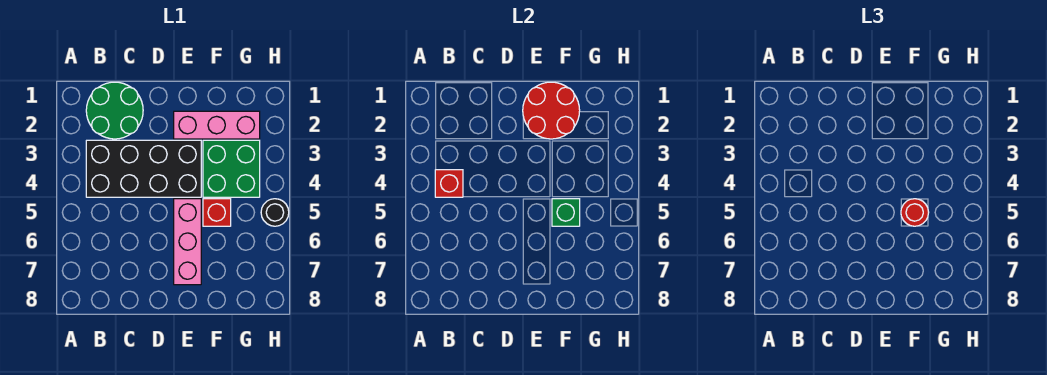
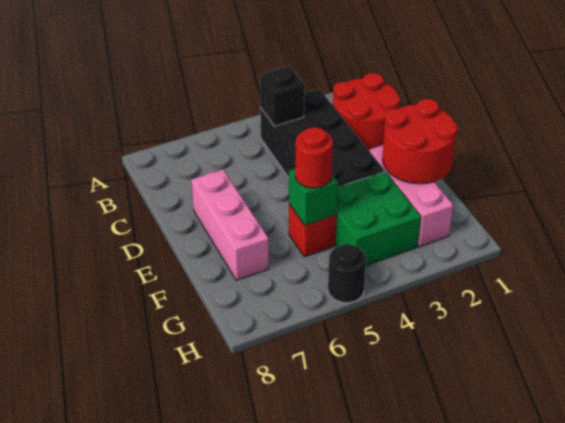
green 2x2 round brick [86,82,143,139] -> red 2x2 round brick [333,73,400,151]
red 1x1 brick [435,170,463,197] -> black 1x1 brick [260,66,305,126]
pink 1x3 brick [174,199,201,285] -> pink 1x3 brick turned to [191,170,269,280]

